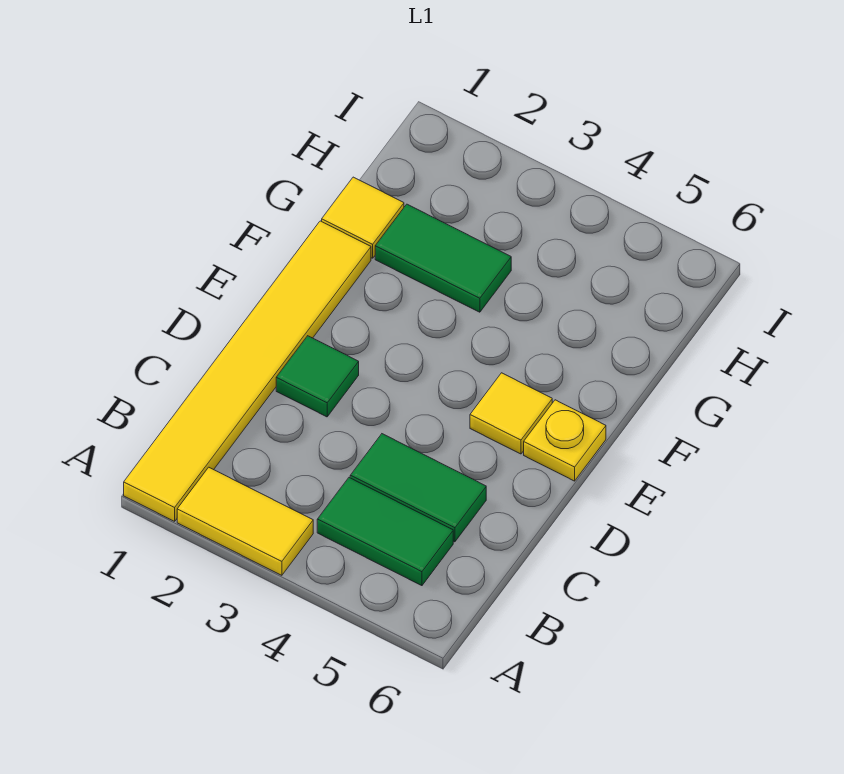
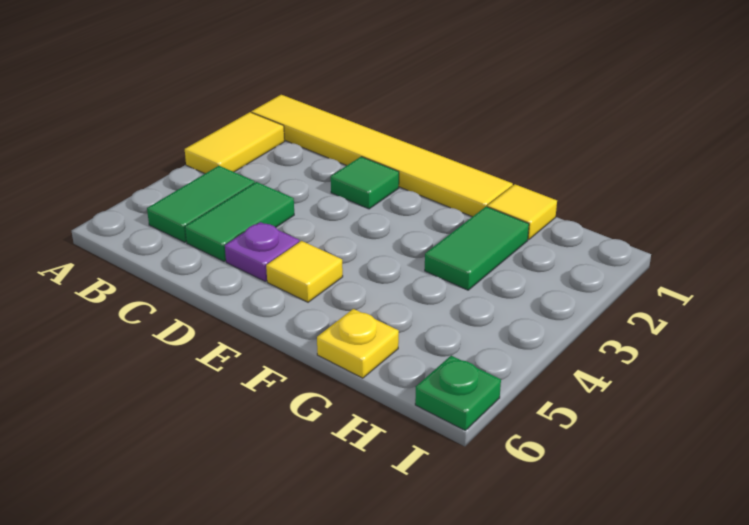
none -> purple 1x1 plate [225,222,299,281]
yellow 1x1 plate [524,400,606,481] -> yellow 1x1 plate moved to [317,309,399,378]
none -> green 1x1 plate [415,355,501,430]

